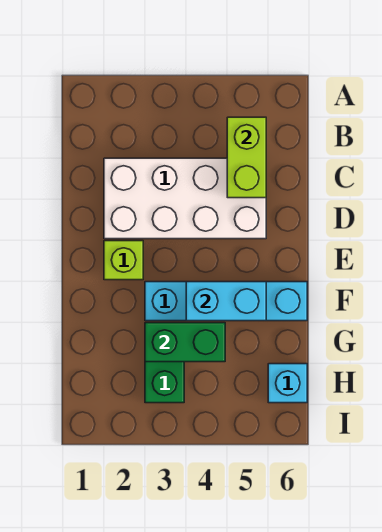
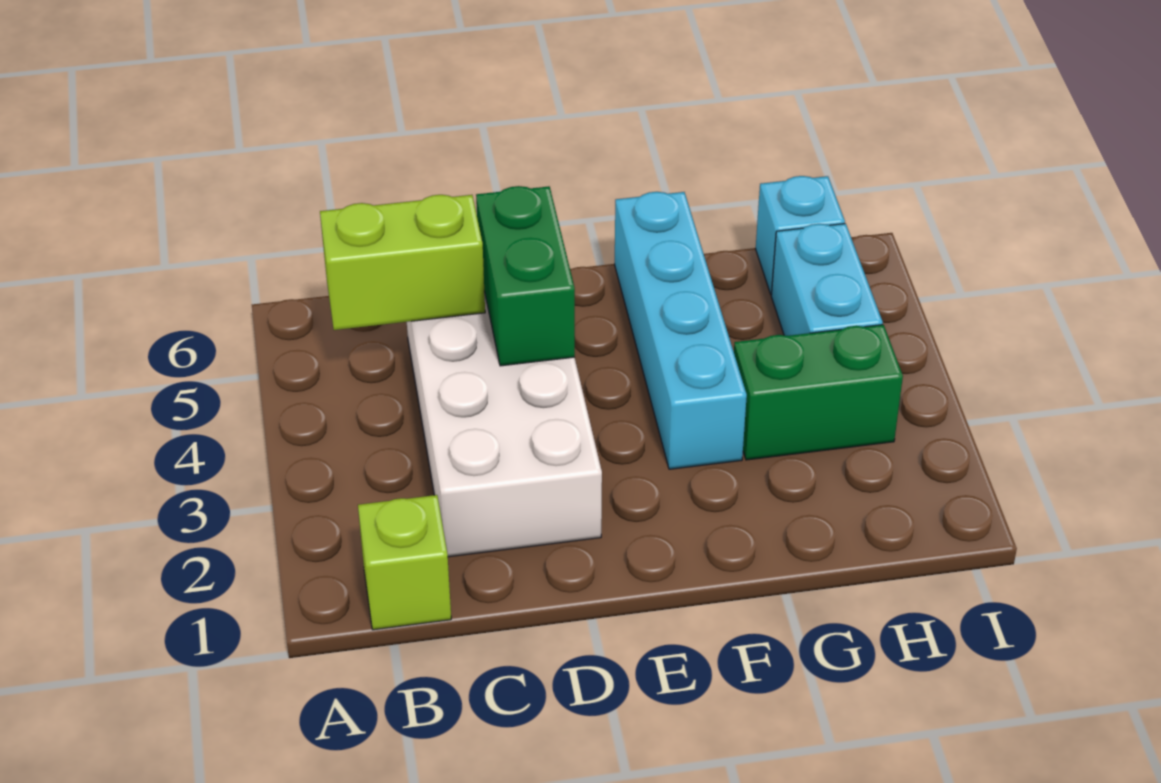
lime 1x1 brick [104,241,143,280] -> lime 1x1 brick moved to [358,495,451,630]
cyan 1x2 brick [186,282,266,321] -> cyan 1x2 brick moved to [771,224,883,336]
green 1x2 brick [145,323,225,362] -> green 1x2 brick moved to [476,186,575,366]

